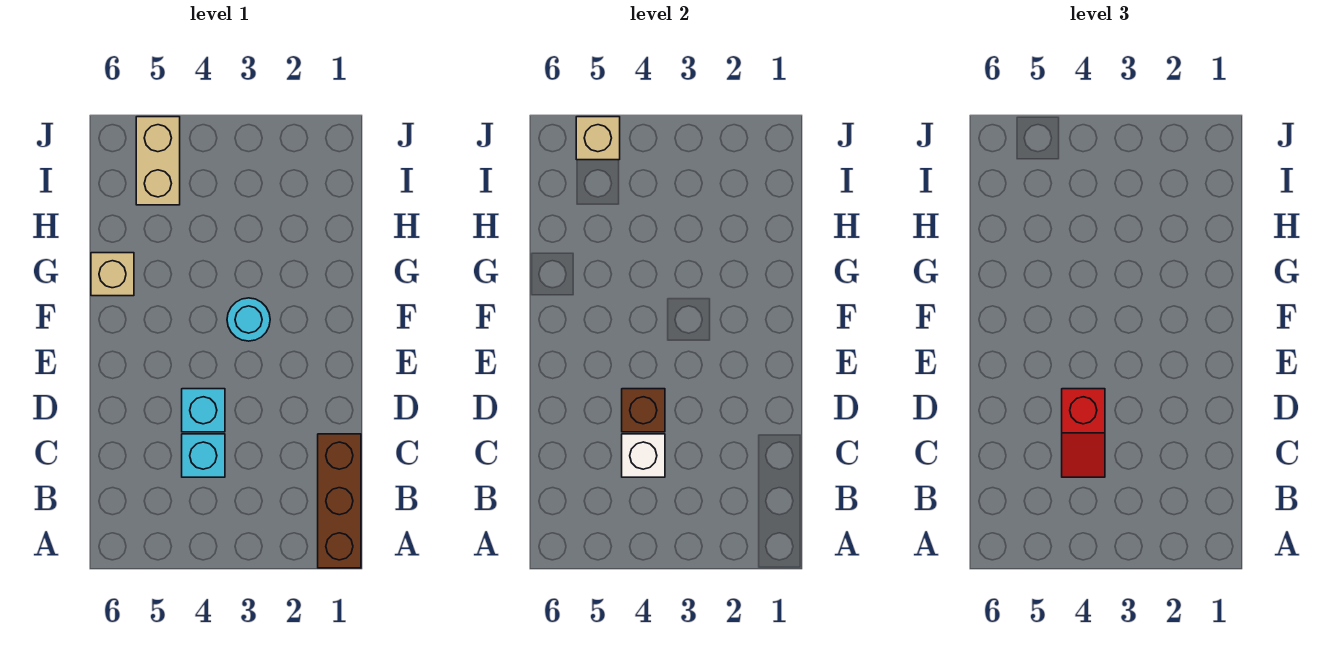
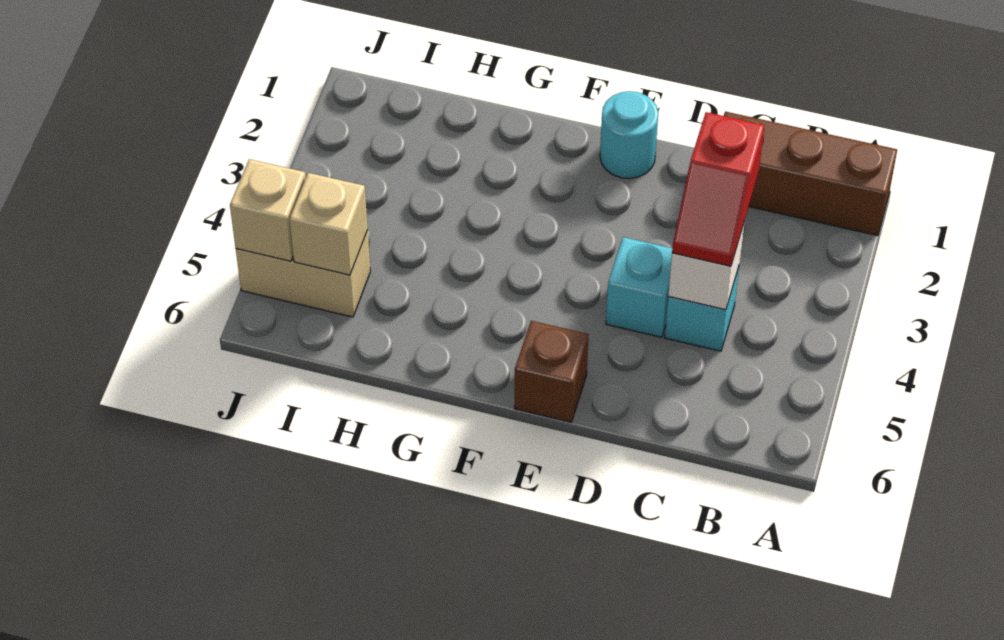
red 1x2 slope [1062,389,1105,477] -> red 1x2 slope turned to [672,112,765,266]
brown 1x1 brick [622,389,665,432] -> brown 1x1 brick moved to [515,321,588,422]
cyan 1x1 round brick [227,298,270,341] -> cyan 1x1 round brick moved to [600,91,658,179]
tan 1x1 brick [91,253,134,296] -> tan 1x1 brick moved to [290,173,368,275]

